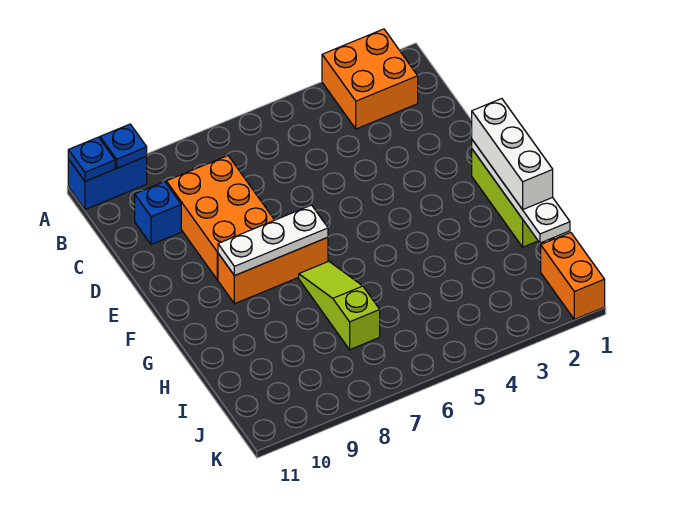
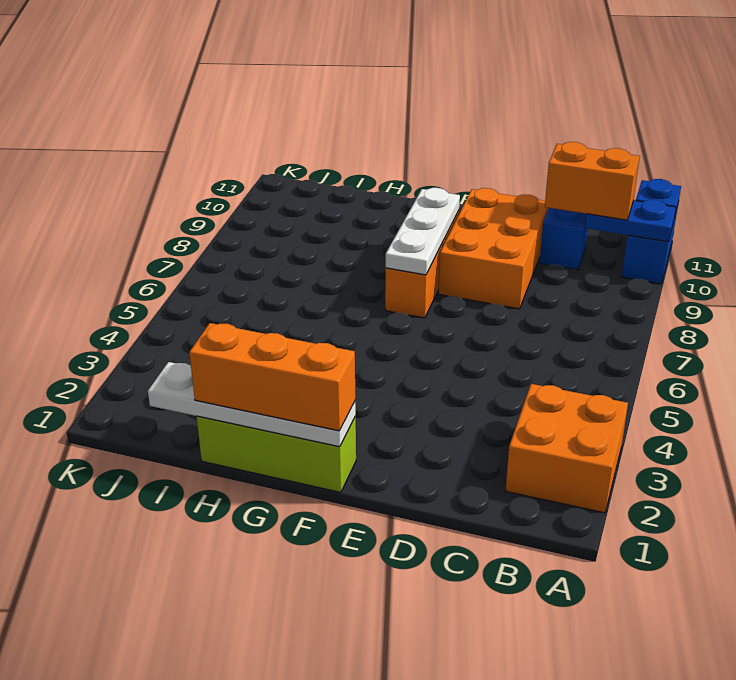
blue 1x1 plate [100,124,147,168] -> blue 1x2 plate [585,200,676,242]
orange 2x3 brick [166,156,274,280] -> orange 2x3 brick turned to [439,188,549,309]
white 1x3 brick [472,99,553,209] -> orange 1x3 brick [189,323,355,431]
lime 1x3 slope [299,261,380,350] -> none
orange 1x2 brick [541,232,605,319] -> orange 1x2 brick moved to [545,142,640,220]

